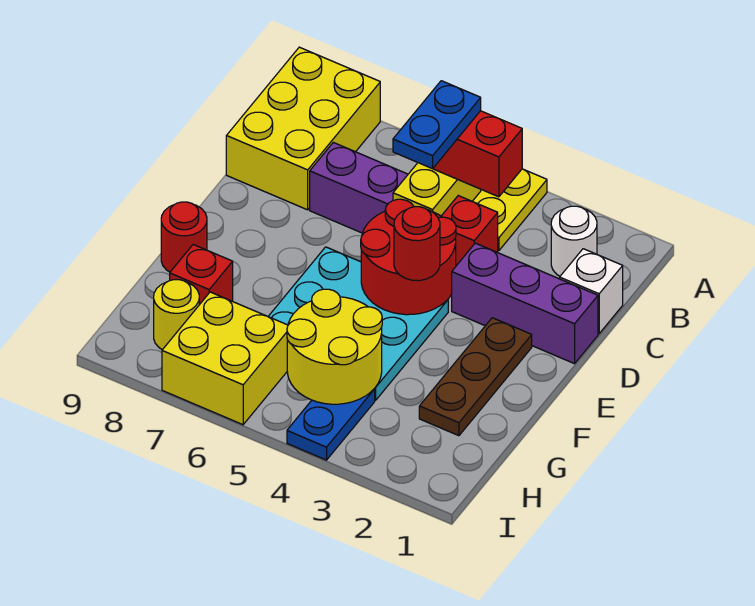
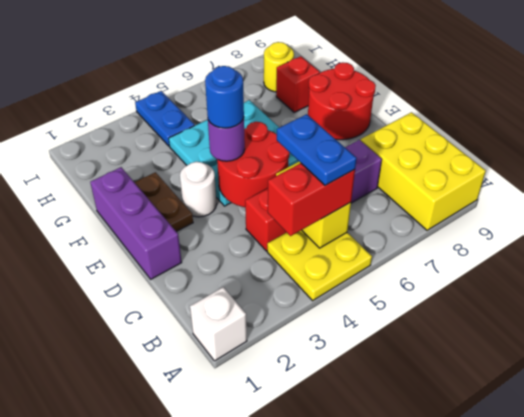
white 1x1 round brick [551,206,597,276] -> white 1x1 round brick moved to [180,162,217,217]
white 1x1 brick [560,249,623,334] -> white 1x1 brick moved to [190,287,247,361]
purple 1x3 brick [452,243,598,364] -> purple 1x3 brick turned to [90,167,182,279]
brown 1x3 plate [419,318,532,436] -> brown 1x2 plate [134,172,193,232]
red 1x1 round brick [394,207,440,281] -> purple 1x1 round brick [208,118,245,161]
none -> blue 1x1 round brick [205,66,244,128]
red 1x1 round brick [161,202,207,272] -> red 2x2 round brick [308,62,376,140]
yellow 2x2 round brick [287,289,382,404] -> none
yellow 2x2 brick [162,292,288,425] -> none

